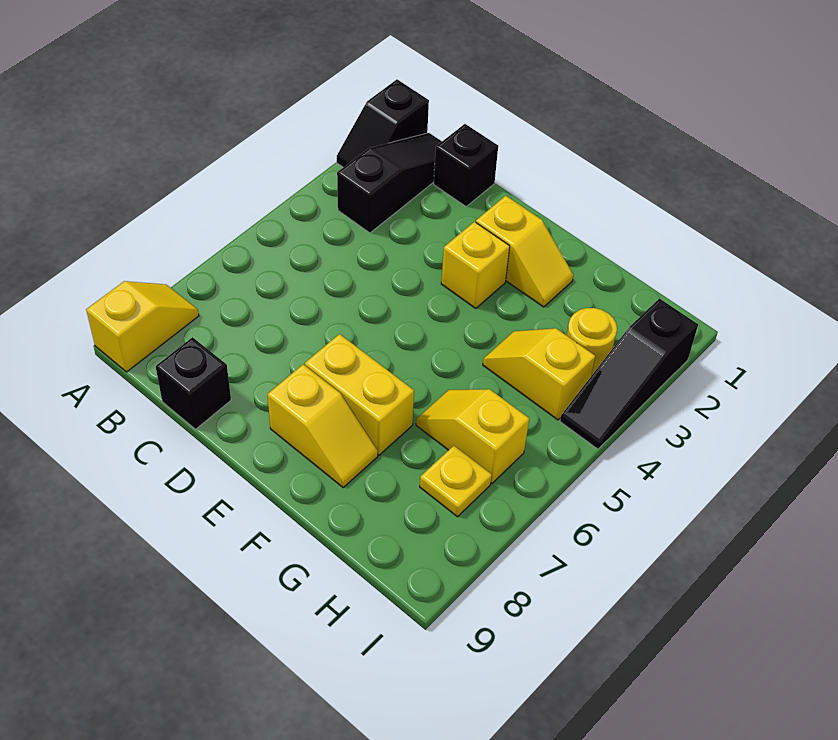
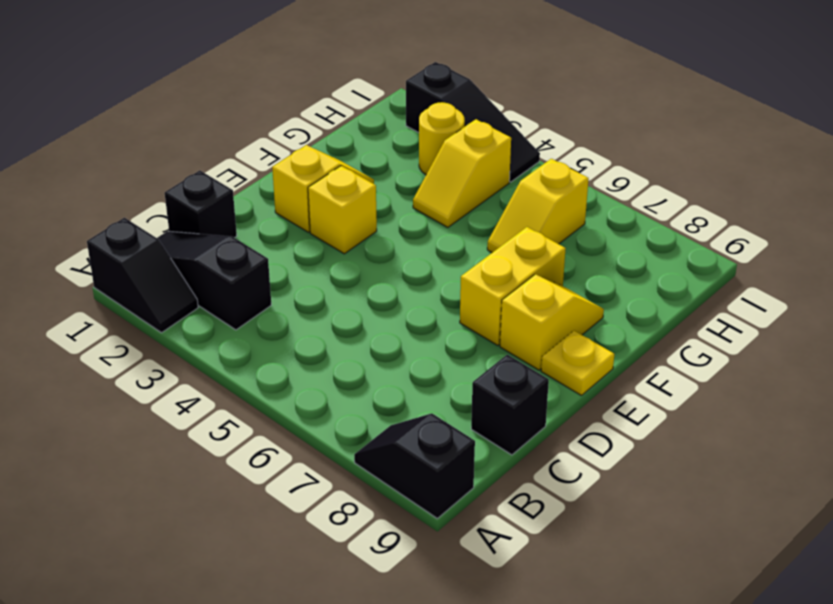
yellow 1x2 slope [86,281,199,372] -> black 1x2 slope [354,414,475,518]
yellow 1x1 plate [420,446,492,517] -> yellow 1x1 plate moved to [541,331,614,396]

